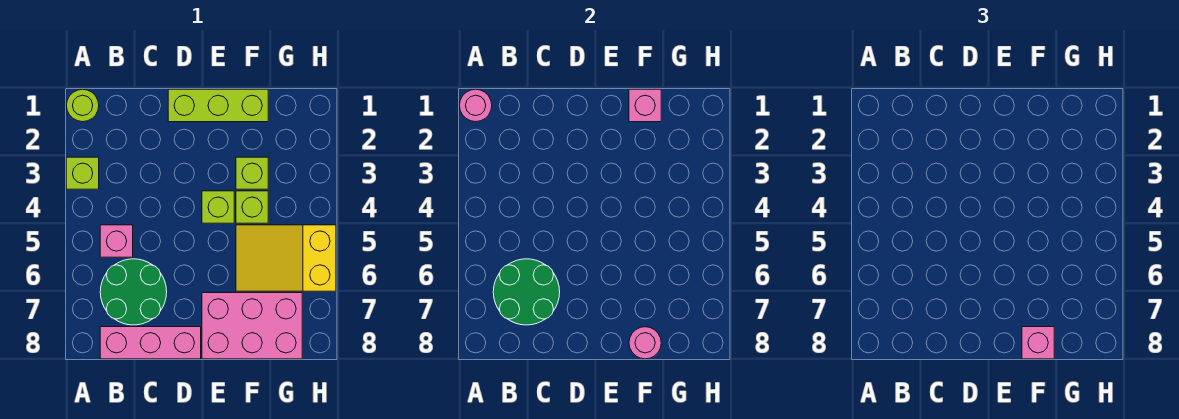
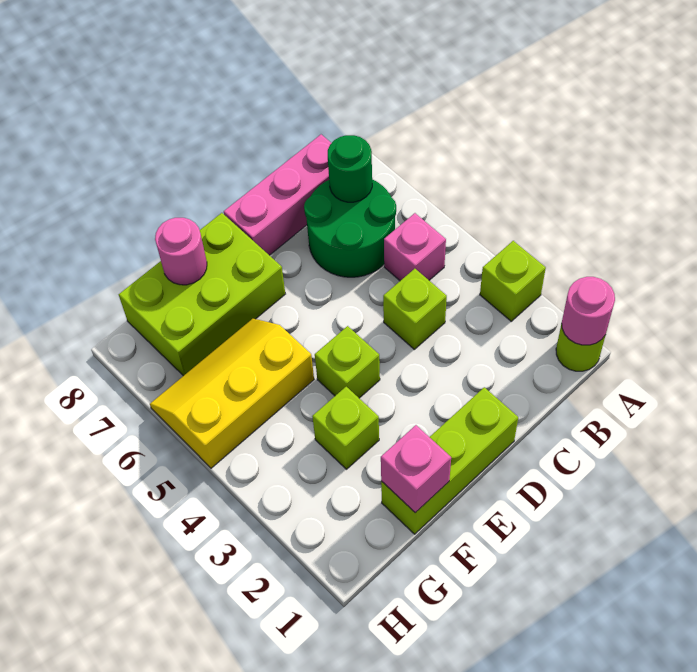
green 2x2 round brick [493,259,560,325] -> green 1x1 round brick [328,135,372,202]
pink 2x3 brick [202,293,302,359] -> lime 2x3 brick [119,213,285,376]
lime 1x1 brick [236,191,268,223] -> lime 1x1 brick moved to [383,269,447,349]
yellow 2x3 slope [236,225,336,291] -> yellow 2x3 slope turned to [150,319,314,468]
pink 1x1 brick [1022,327,1054,359] -> none

